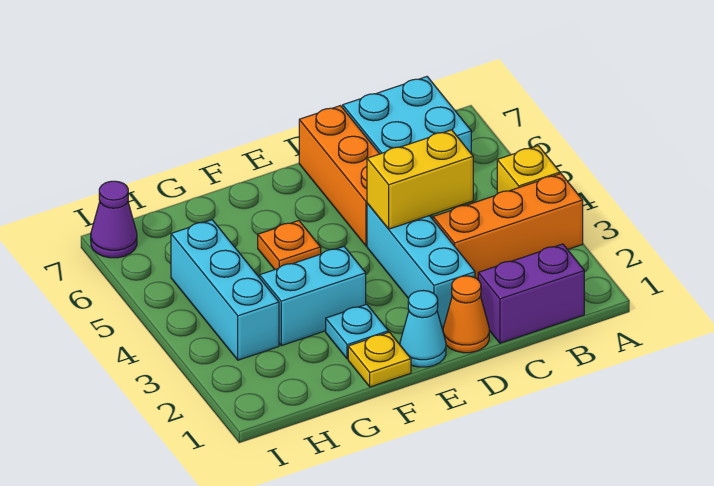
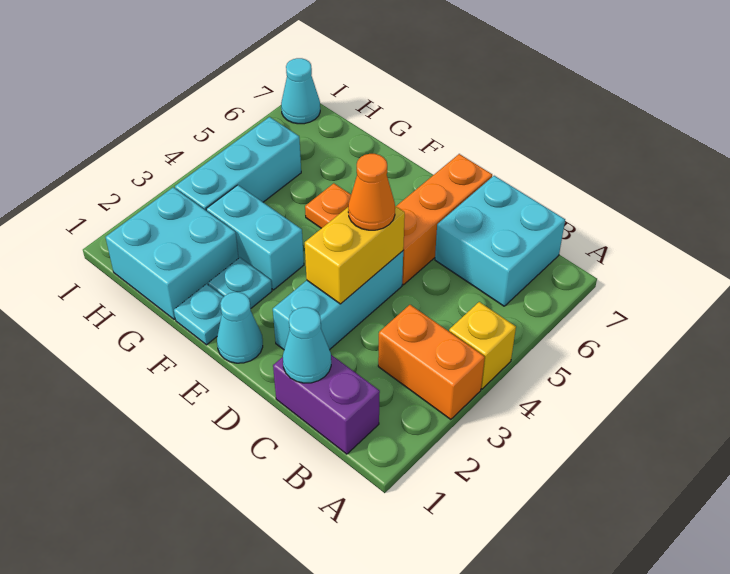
orange 1x3 brick [433,174,583,279] -> orange 1x2 brick [378,305,485,419]
none -> cyan 1x1 cone [283,307,331,383]
yellow 1x2 brick [367,130,473,229] -> yellow 1x2 brick turned to [305,206,405,304]
orange 1x1 cone [443,276,489,353] -> orange 1x1 cone moved to [348,154,395,230]
yellow 1x1 plate [348,332,411,387] -> cyan 1x1 plate [174,284,223,345]
none -> cyan 2x2 brick [106,187,239,320]
purple 1x1 cone [91,181,137,258] -> cyan 1x1 cone [281,58,320,124]

